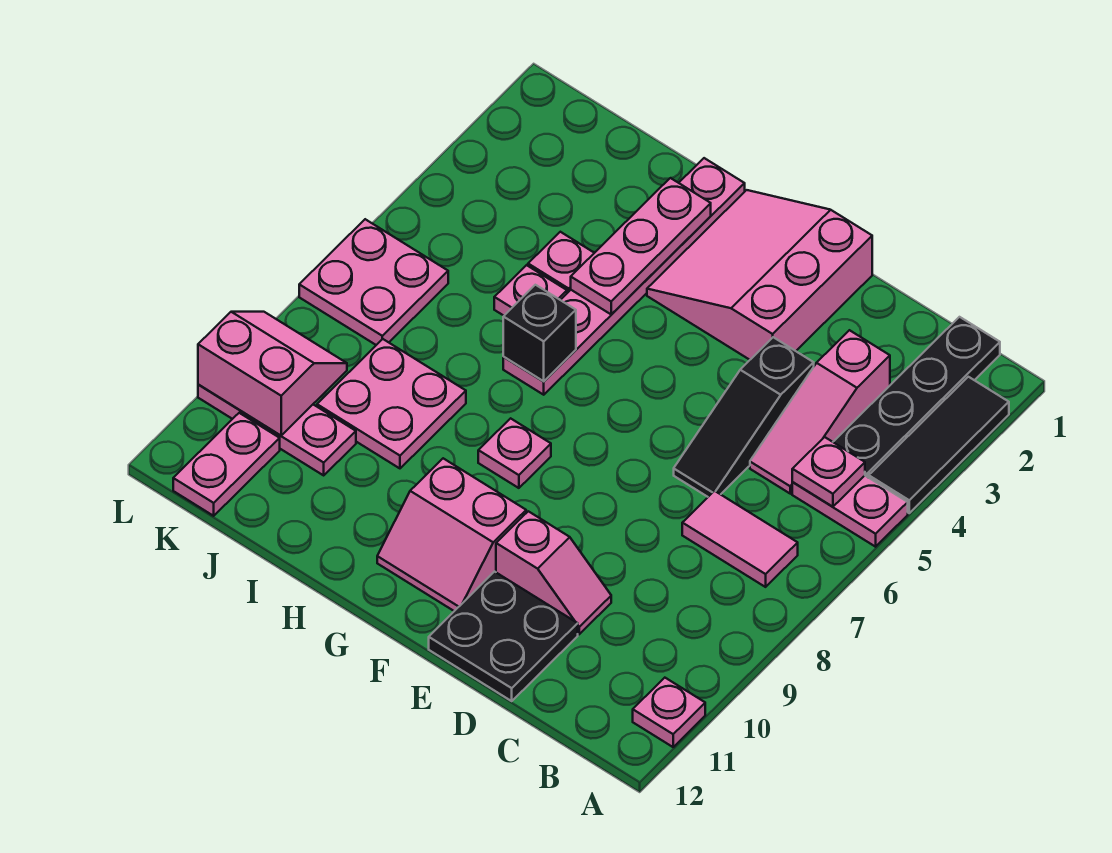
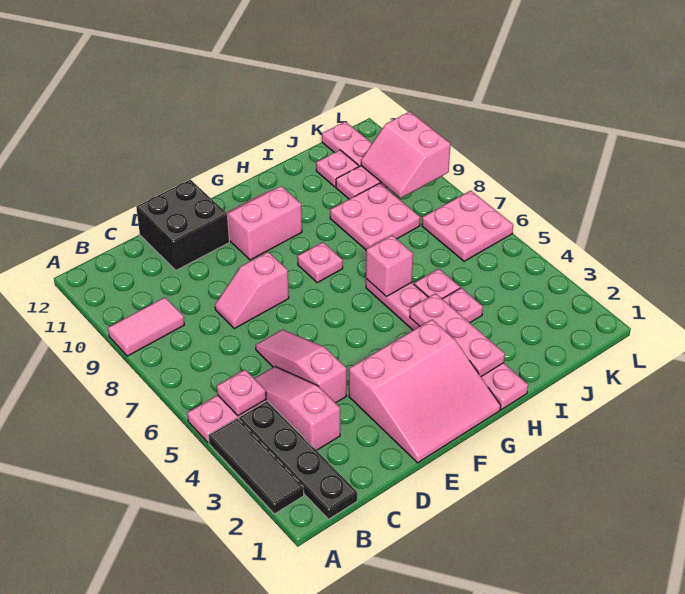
pink 1x1 plate [633,678,705,747] -> pink 1x1 plate moved to [316,150,359,187]
pink 1x2 tile [682,491,798,587] -> pink 1x2 tile moved to [108,297,184,356]
black 1x3 slope [674,337,814,497] -> pink 1x3 slope [256,330,347,403]
pink 1x2 slope [496,511,611,634] -> pink 1x2 slope moved to [215,252,289,328]
black 2x2 plate [429,572,578,701] -> black 2x2 brick [136,180,229,270]
pink 3x3 slope [647,190,872,360] -> pink 3x3 slope turned to [349,320,501,463]
black 1x1 brick [503,285,576,381] -> pink 1x1 brick [366,235,413,297]
pink 2x2 slope [198,312,347,436] -> pink 2x2 slope turned to [361,112,450,198]

